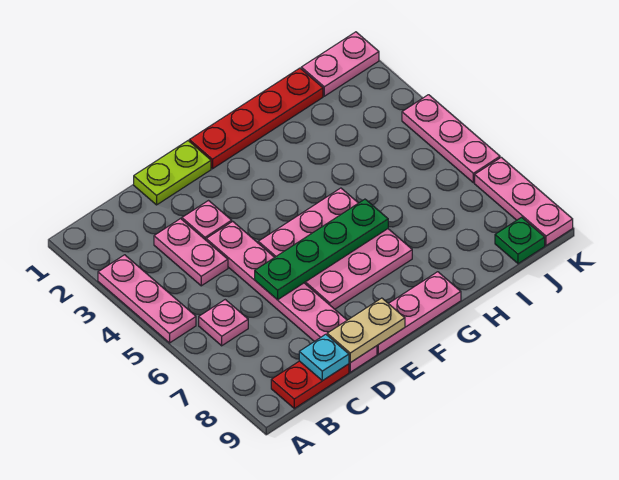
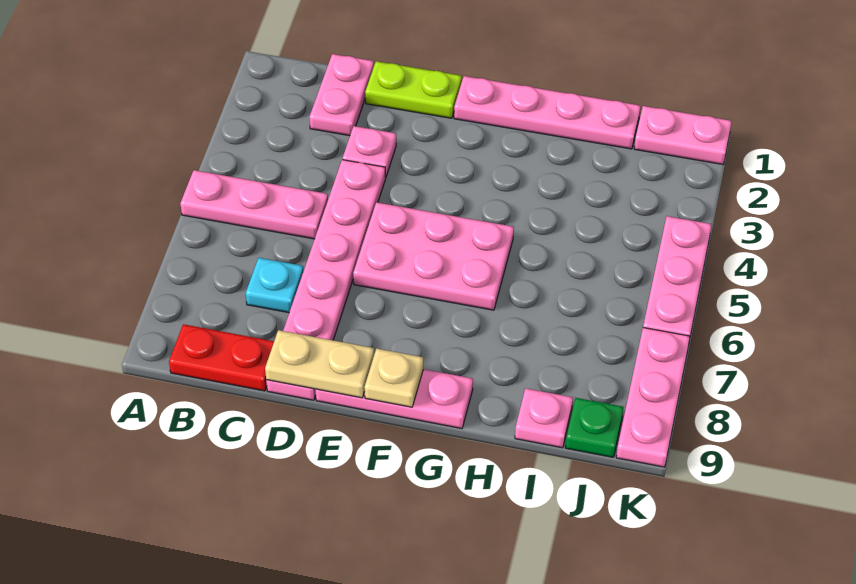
pink 1x3 plate [98,255,196,343] -> pink 1x3 plate turned to [180,170,328,239]
pink 1x1 plate [199,300,248,346] -> pink 1x1 plate moved to [515,388,573,448]
pink 1x2 plate [154,219,228,286] -> pink 1x2 plate moved to [309,54,374,136]
cyan 1x1 plate [299,334,349,381] -> cyan 1x1 plate moved to [246,258,304,313]
green 1x4 plate [255,199,388,300] -> none
pink 3x3 plate [258,188,412,309] -> pink 2x3 plate [353,202,514,310]
red 1x4 plate [189,68,323,169] -> pink 1x4 plate [454,76,640,149]
none -> tan 1x1 plate [364,349,423,407]

